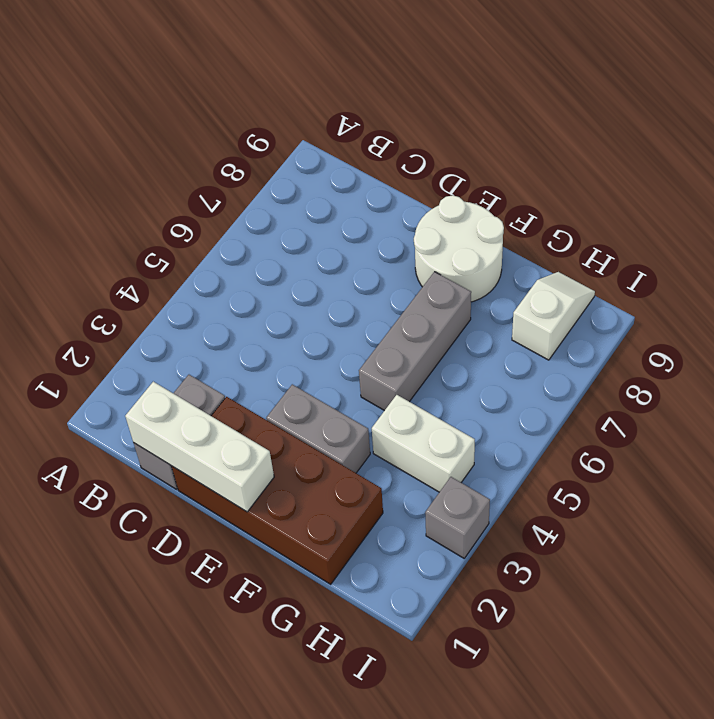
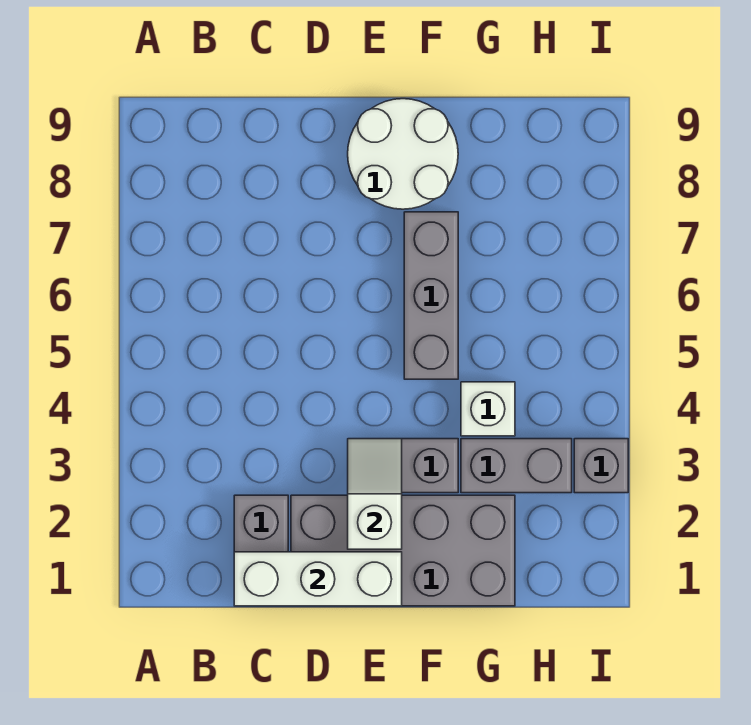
brown 2x4 brick [172,397,383,584] -> grey 2x4 brick [291,495,515,606]
none -> grey 1x2 brick [461,439,572,493]
white 1x2 brick [372,395,475,492] -> white 1x1 brick [461,382,515,436]
white 1x2 slope [512,272,595,360] -> white 1x2 slope moved to [348,439,402,549]

